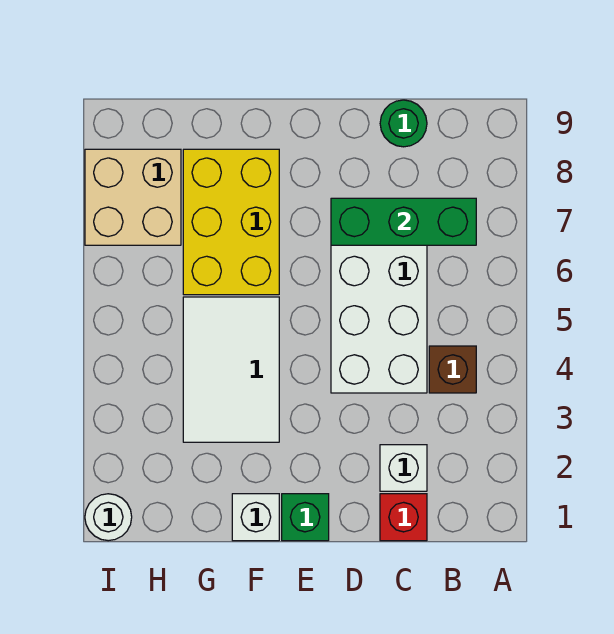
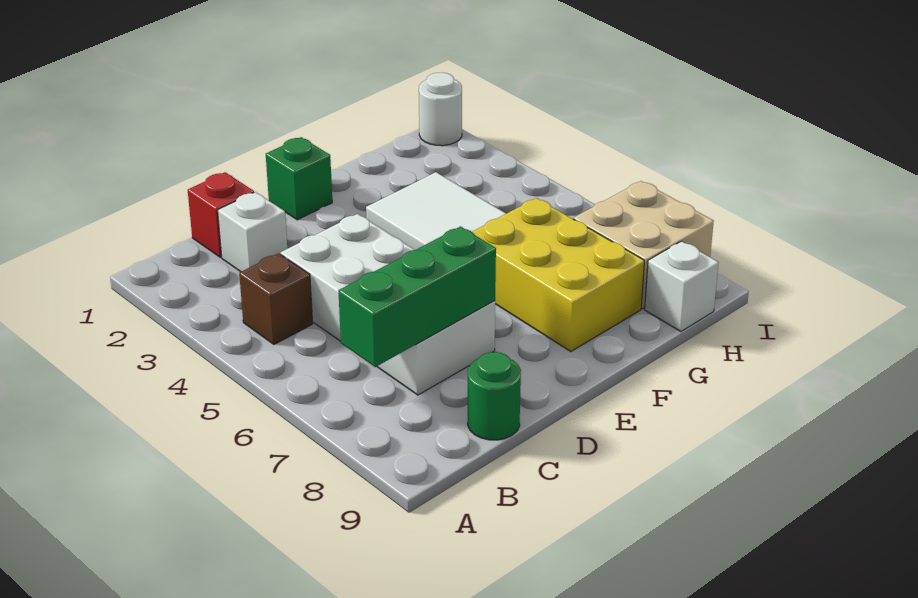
white 1x1 brick [232,494,279,541] -> white 1x1 brick moved to [645,241,718,331]

